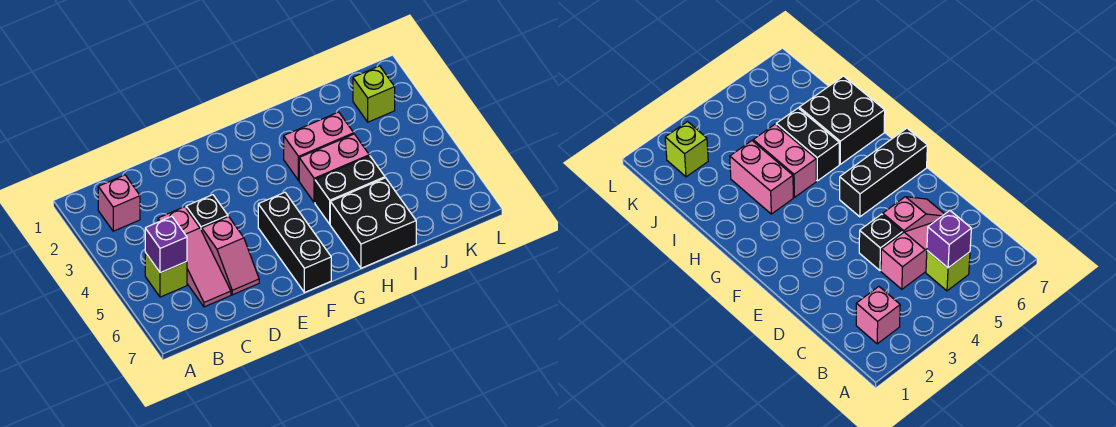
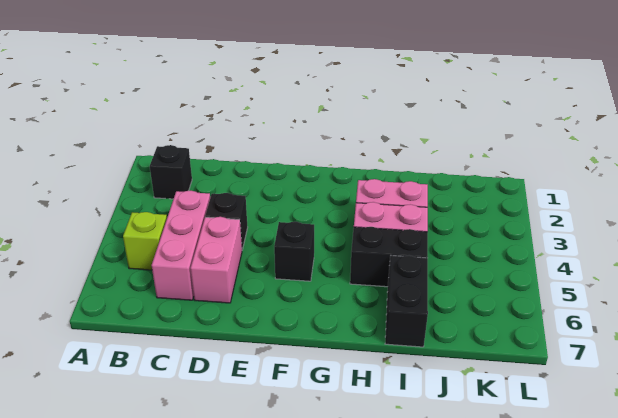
pink 1x1 brick [98,175,140,231] -> black 1x1 brick [150,145,192,199]
purple 1x1 brick [145,216,187,273] -> none
pink 1x3 slope [158,207,231,307] -> pink 1x3 brick [152,191,210,300]
pink 1x2 slope [202,217,259,295] -> pink 1x2 brick [191,217,242,303]
black 1x3 brick [258,192,331,293] -> black 1x1 brick [274,222,314,281]
black 2x2 brick [330,178,416,268] -> black 1x2 brick [385,255,428,347]
lime 1x1 brick [353,66,395,122] -> none

